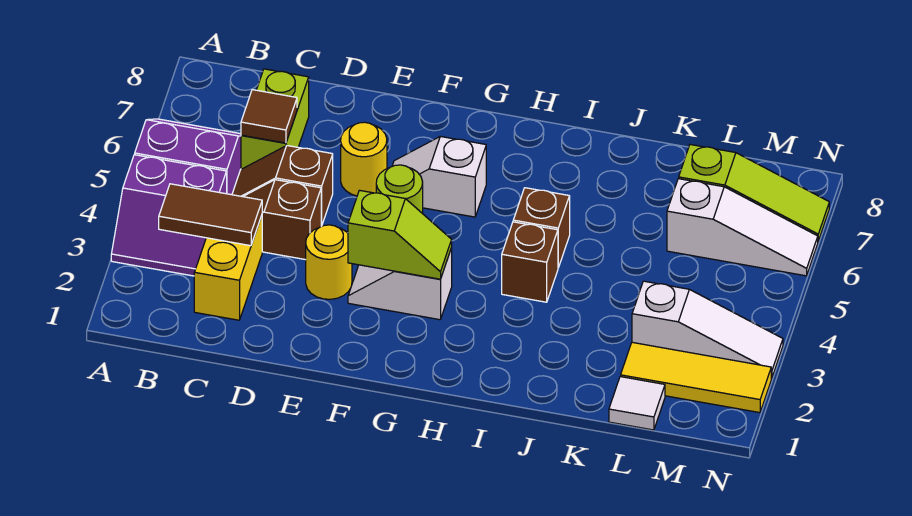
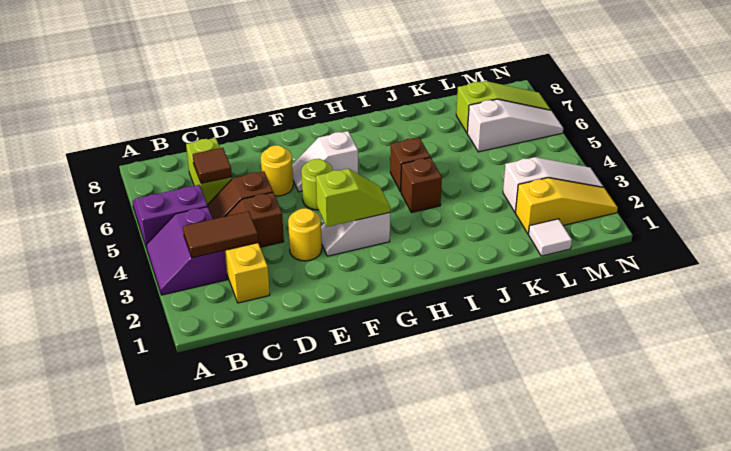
purple 2x2 slope [111,155,227,276] -> purple 2x2 slope turned to [146,207,227,295]
yellow 1x3 tile [621,342,771,413] -> yellow 1x3 slope [515,178,618,234]

